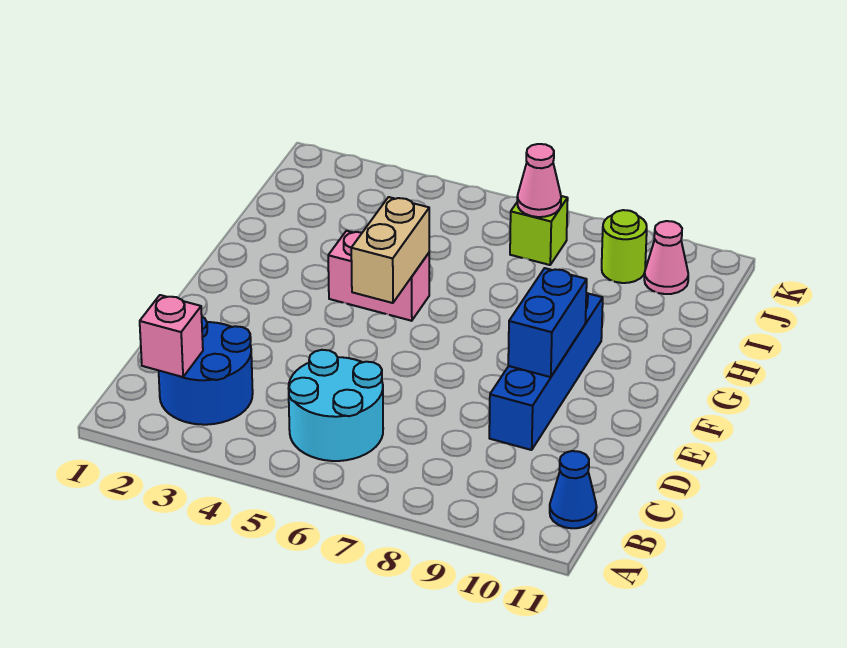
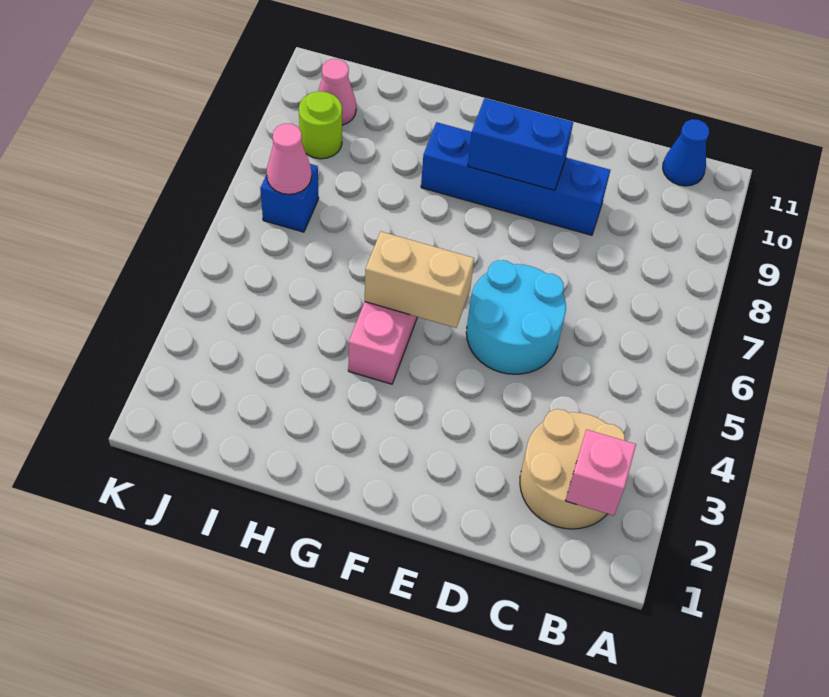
blue 2x2 round brick [159,317,253,425] -> tan 2x2 round brick [520,409,625,529]
cyan 2x2 round brick [289,350,383,461] -> cyan 2x2 round brick moved to [466,260,566,374]
lime 1x1 brick [510,196,568,265] -> blue 1x1 brick [260,164,319,232]

